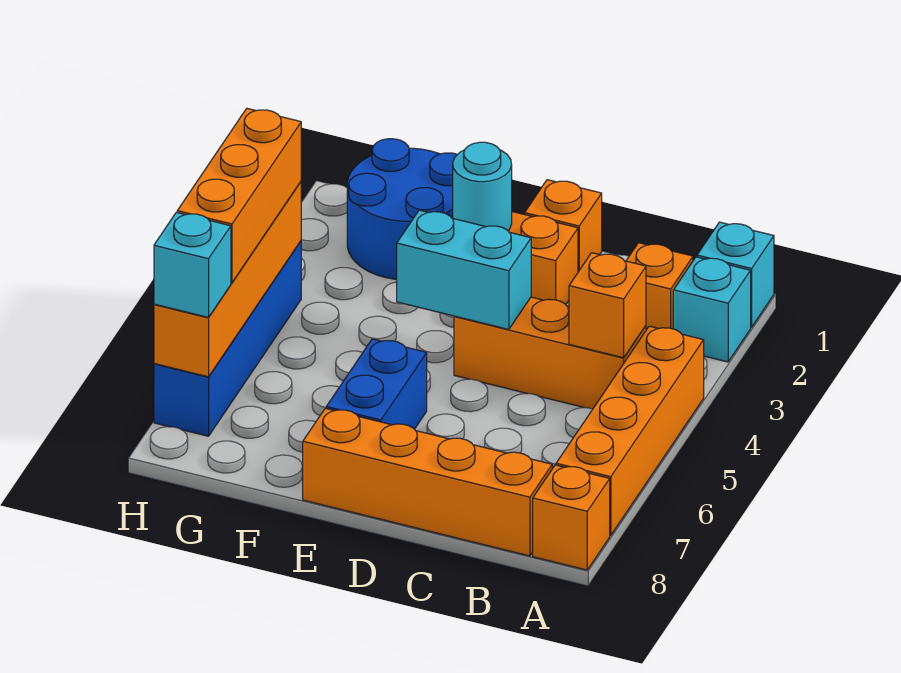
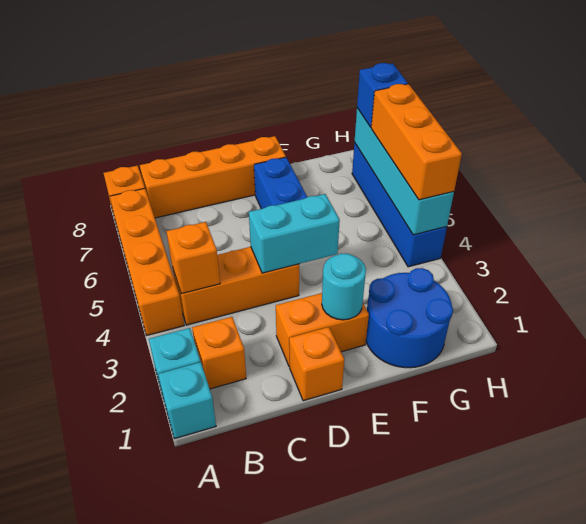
orange 1x4 brick [154,182,301,377] -> cyan 1x4 brick [354,108,454,235]
cyan 1x1 brick [154,212,231,317] -> blue 1x1 brick [357,63,408,127]

